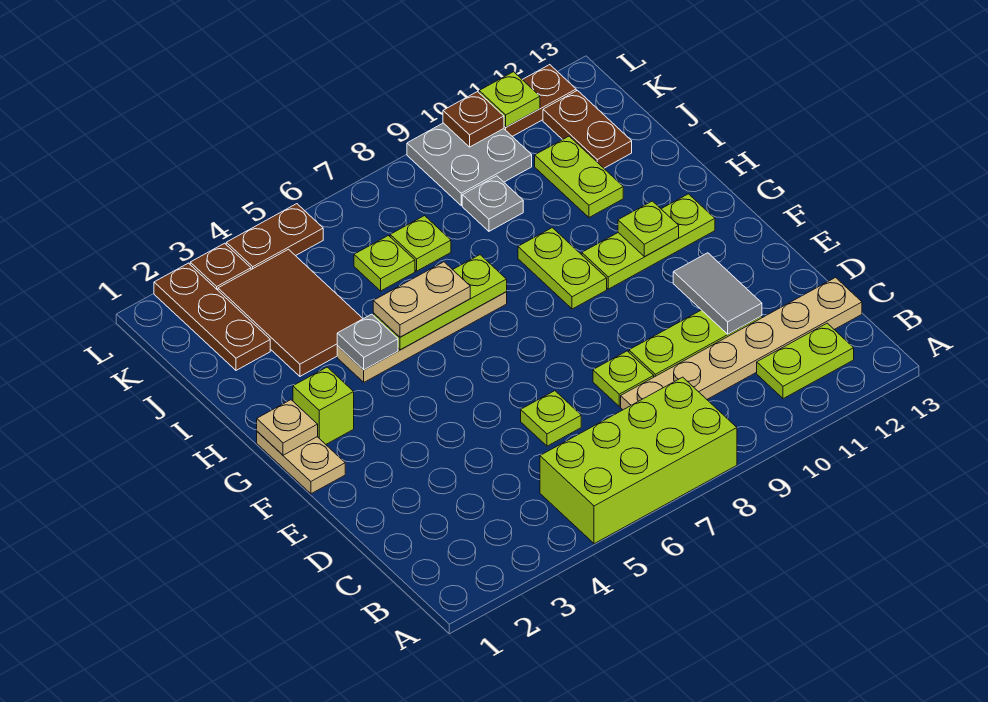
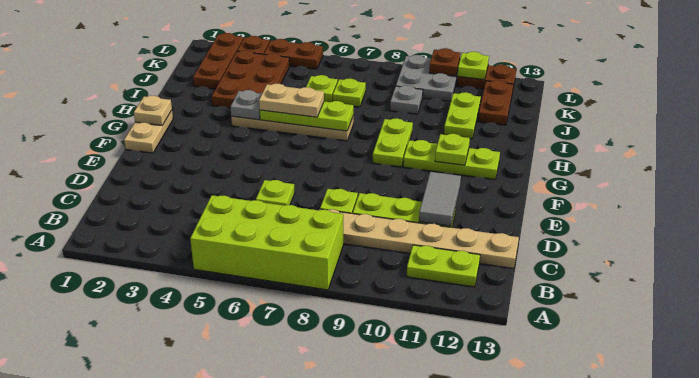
lime 1x1 brick [293,367,354,444] -> none
brown 2x3 tile [218,249,363,376] -> brown 2x3 plate [212,50,290,108]

